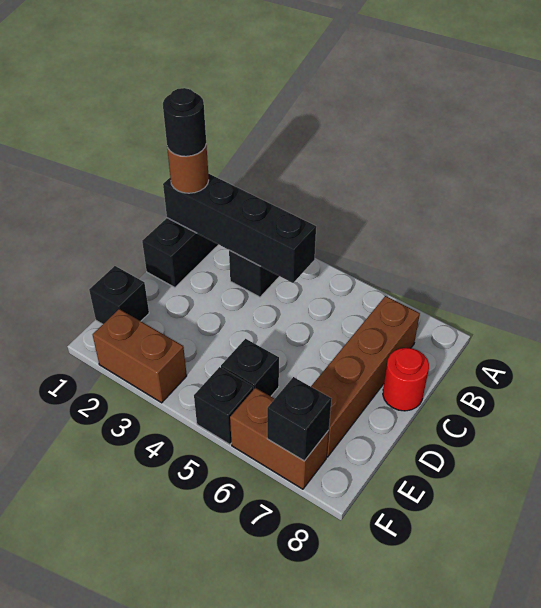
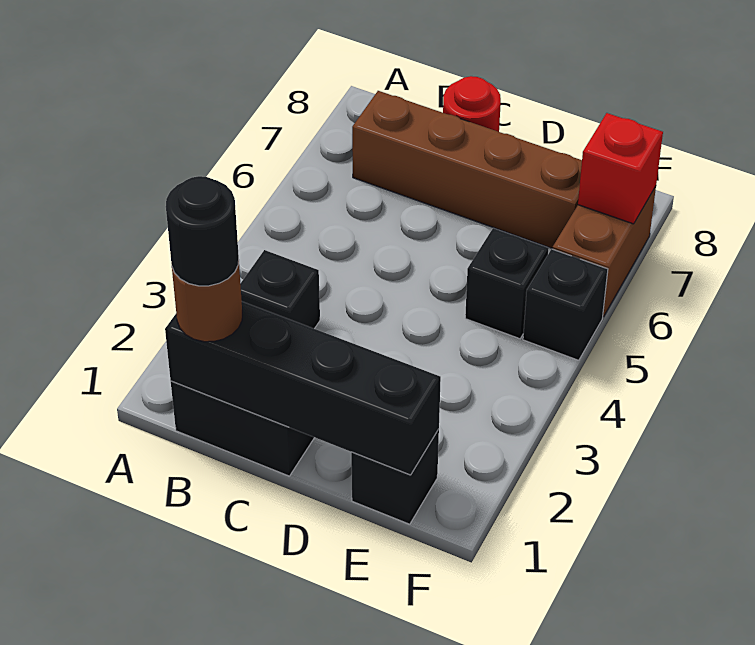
black 1x4 brick [163,173,316,283] -> black 1x4 brick turned to [165,302,441,475]
brown 1x2 brick [93,309,187,403] -> none
black 1x1 brick [267,377,331,461] -> red 1x1 brick [578,113,663,224]

